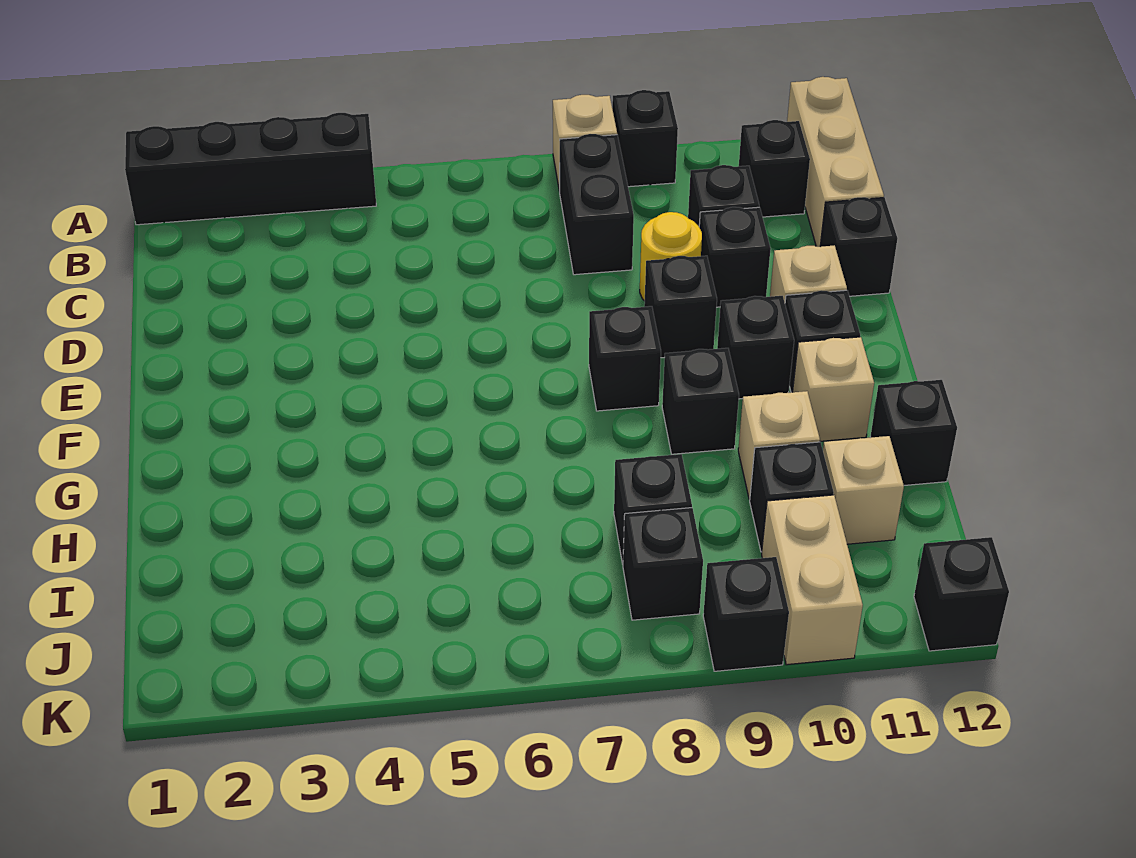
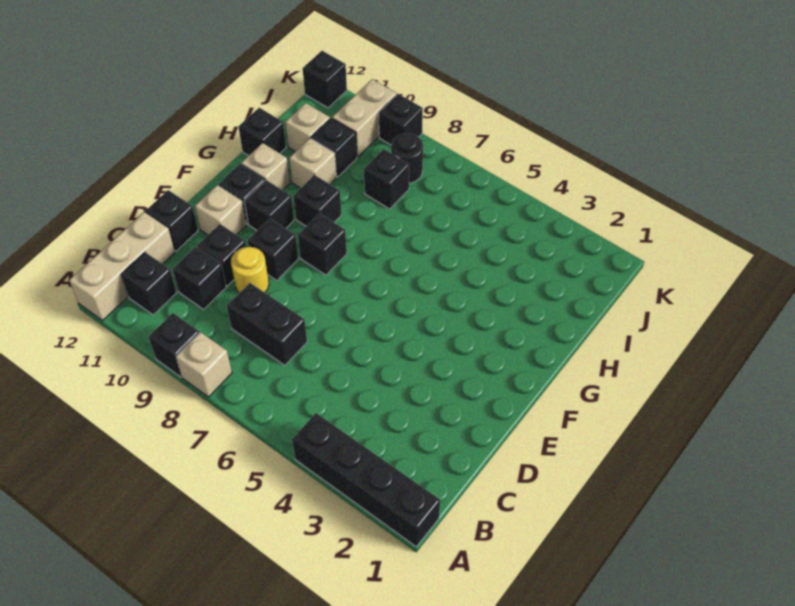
black 1x2 brick [560,134,634,275] -> black 1x2 brick turned to [227,283,307,365]
black 1x1 brick [623,508,703,620] -> black 1x1 round brick [391,133,423,183]

